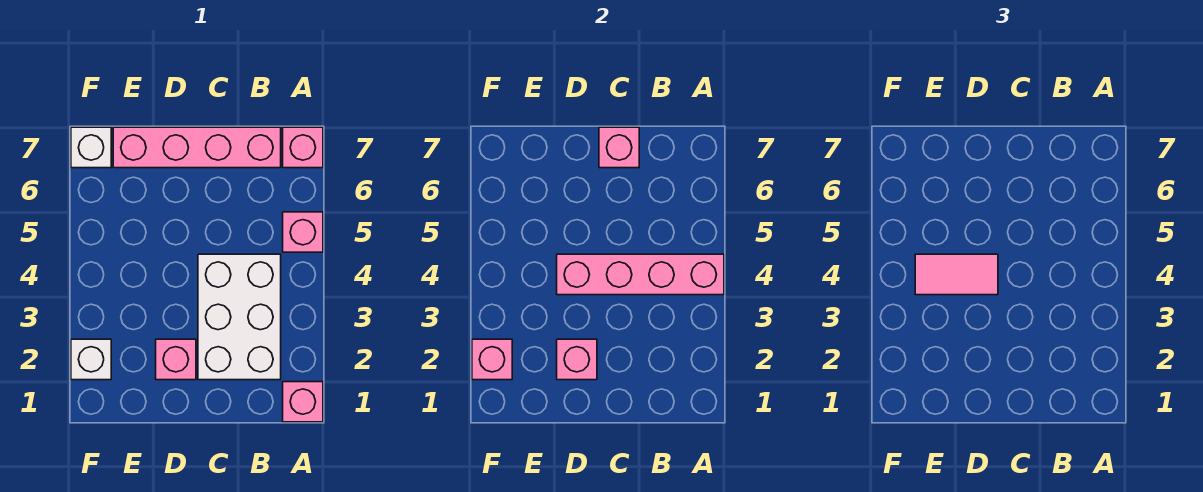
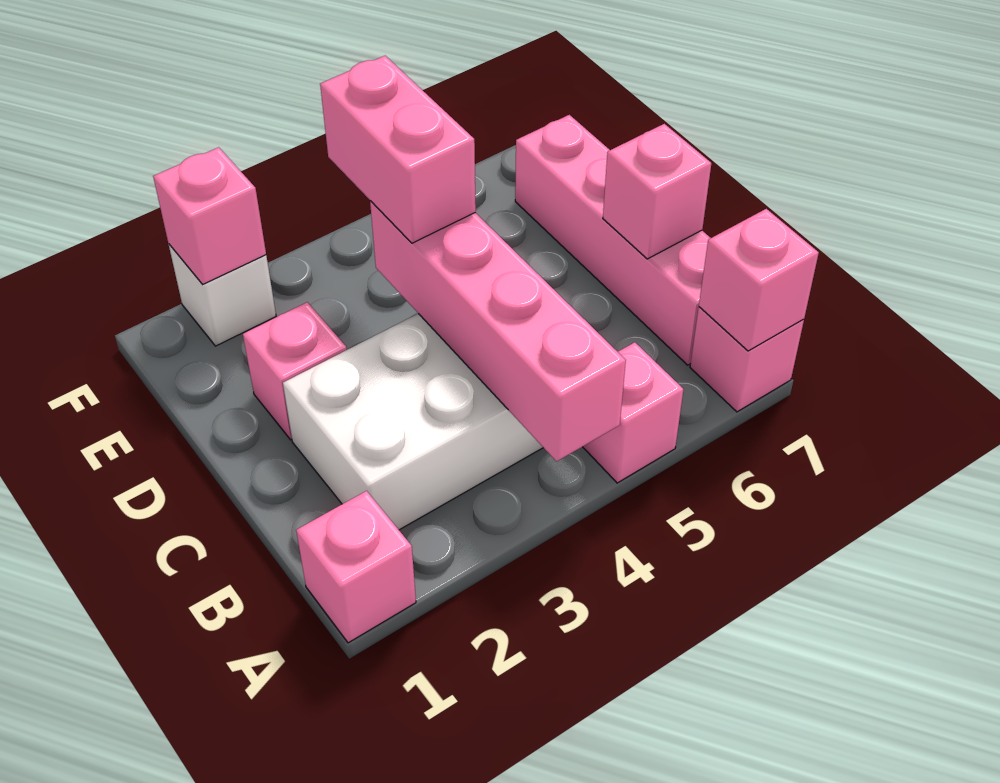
pink 1x1 brick [557,339,597,380] -> pink 1x1 brick moved to [699,209,819,351]
pink 1x2 tile [915,254,998,295] -> pink 1x2 brick [320,56,476,243]
white 1x1 brick [71,127,111,168] -> none

